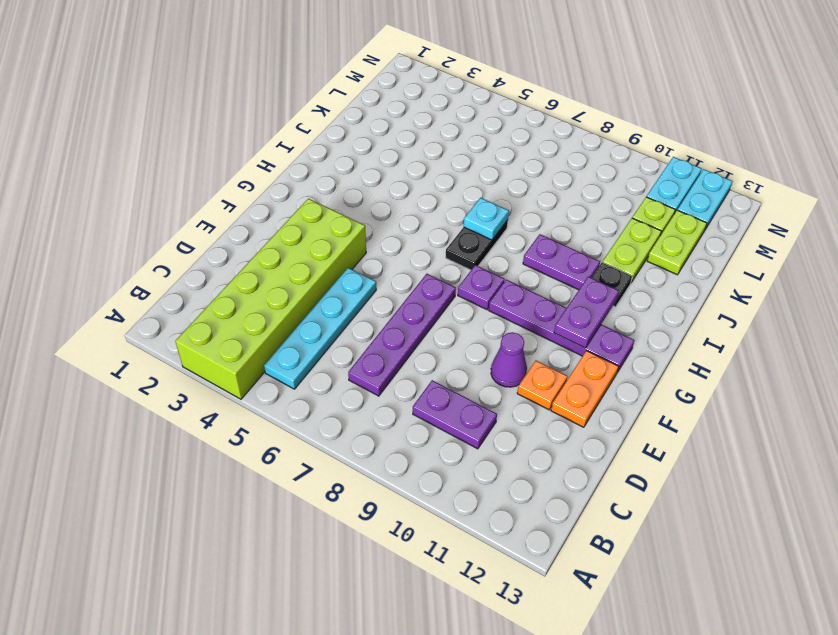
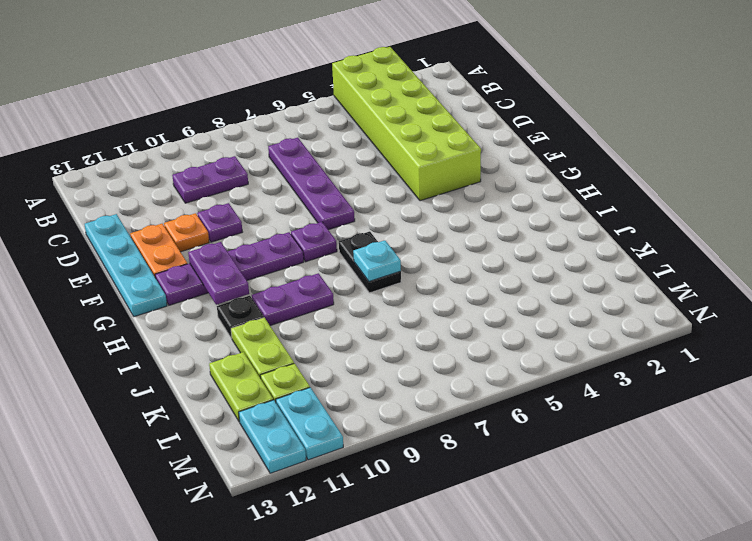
cyan 1x4 plate [264,268,376,389] -> cyan 1x4 plate moved to [85,214,167,317]
purple 1x1 cone [491,332,527,387] -> purple 1x1 plate [197,203,242,242]

